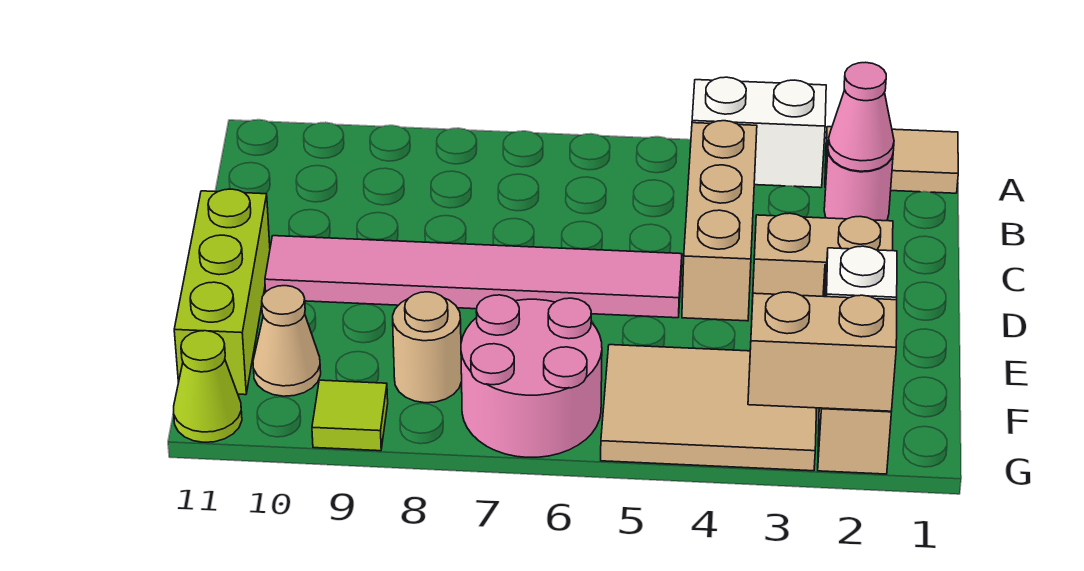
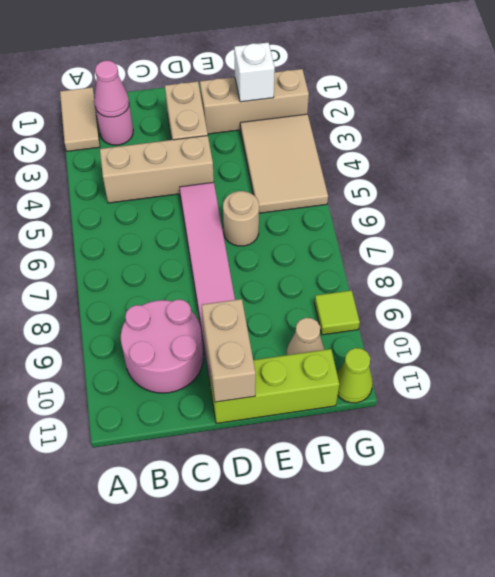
white 1x2 brick [692,77,826,188] -> none
pink 2x2 round brick [461,295,602,457] -> pink 2x2 round brick moved to [121,300,203,393]
tan 1x1 round brick [393,292,462,403] -> tan 1x1 round brick moved to [223,191,259,246]
tan 1x2 brick [748,292,897,411] -> tan 1x2 brick moved to [202,299,256,402]

